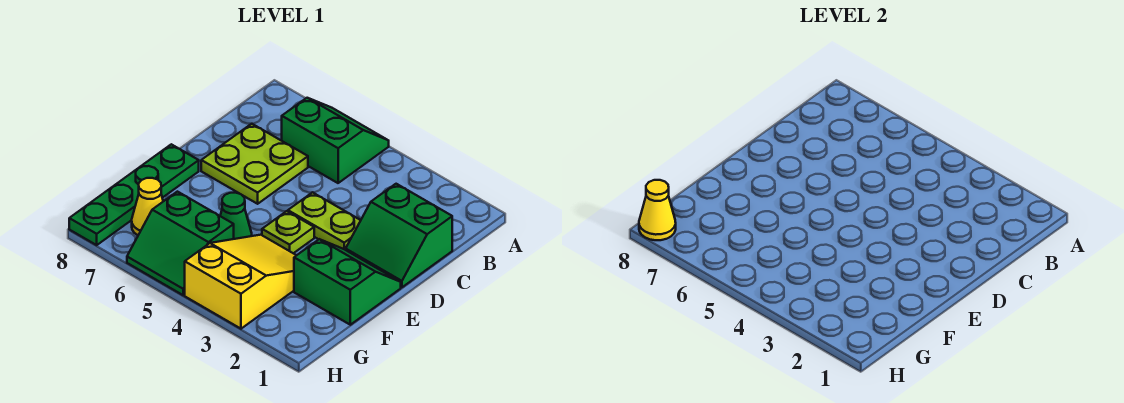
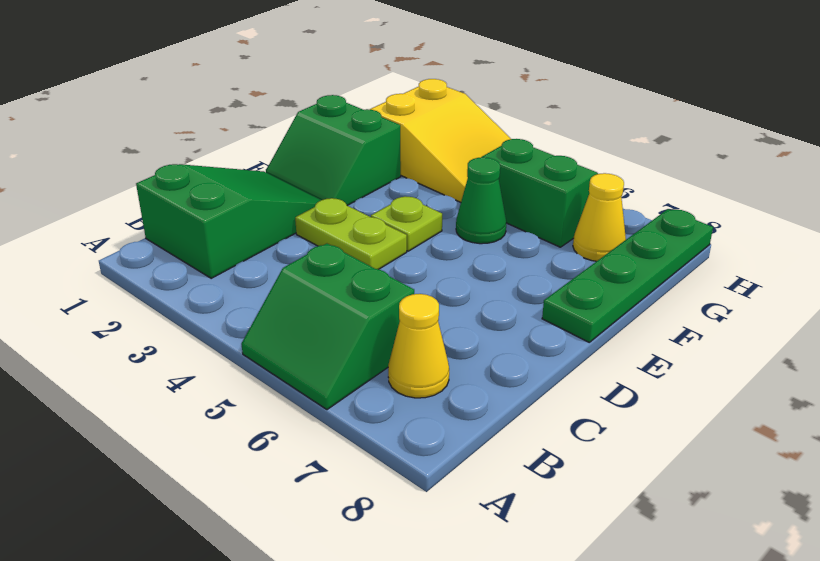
green 2x2 slope [346,184,452,287] -> green 2x3 slope [136,164,321,278]
lime 2x2 plate [201,124,308,204] -> none
yellow 2x3 slope [185,235,296,329] -> yellow 2x3 slope turned to [370,79,511,202]
yellow 1x1 cone [639,180,676,240] -> yellow 1x1 cone moved to [388,294,449,398]

